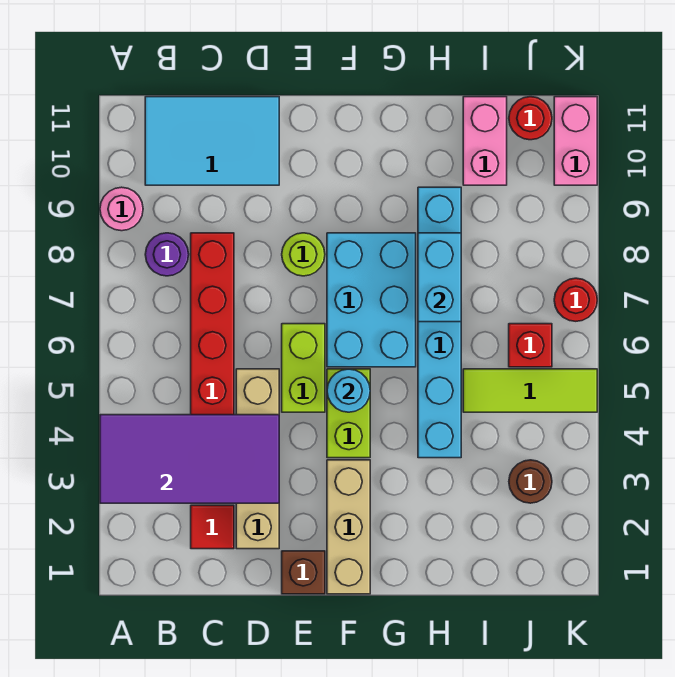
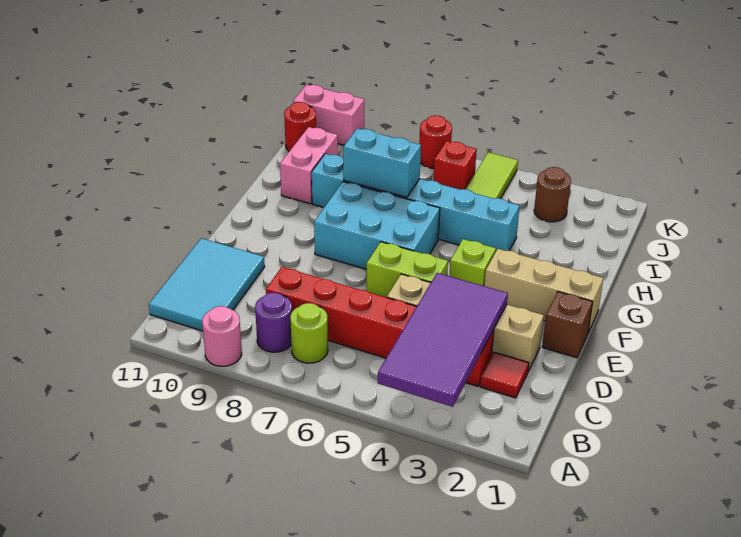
lime 1x1 round brick [282,233,325,276] -> lime 1x1 round brick moved to [290,303,328,363]
lime 1x2 brick [327,369,370,458] -> lime 1x1 brick [449,239,496,286]
cyan 1x1 round brick [327,369,370,412] -> none
pink 1x2 brick [463,97,507,185] -> pink 1x2 brick turned to [280,127,338,204]

